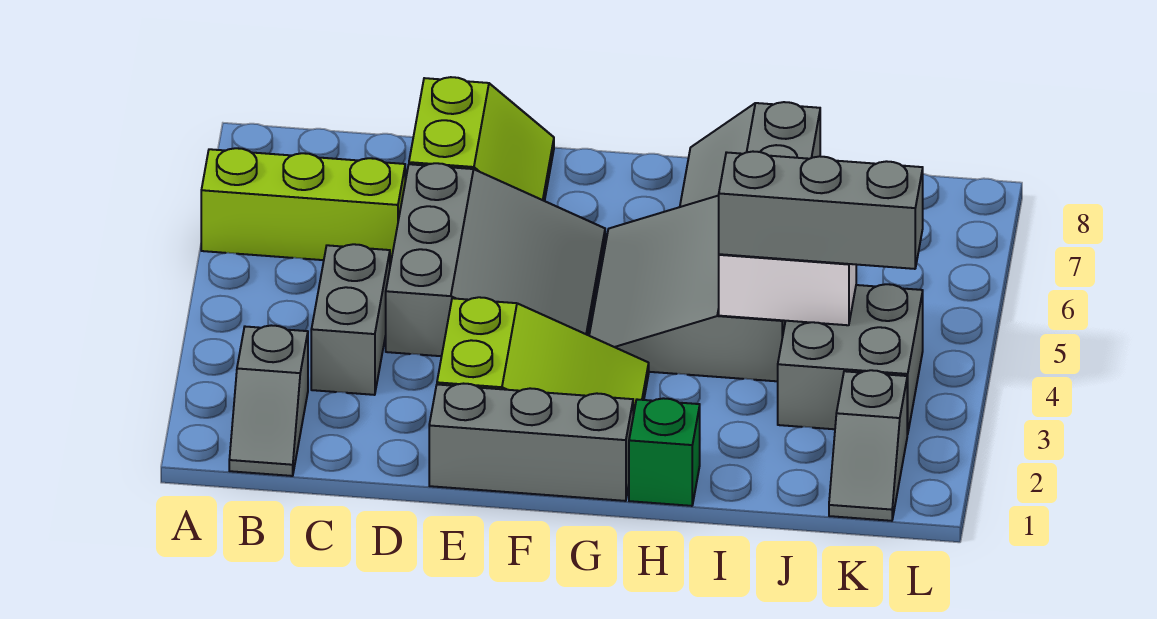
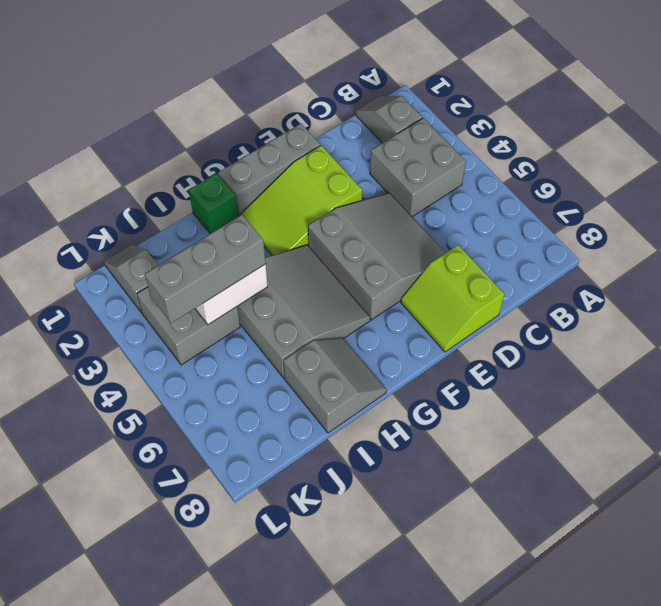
lime 1x3 brick [201,148,405,265] -> none
grey 1x2 brick [311,244,390,395] -> grey 2x2 brick [370,118,466,217]
grey 3x3 slope [386,163,605,356] -> grey 3x3 slope turned to [308,193,445,320]

